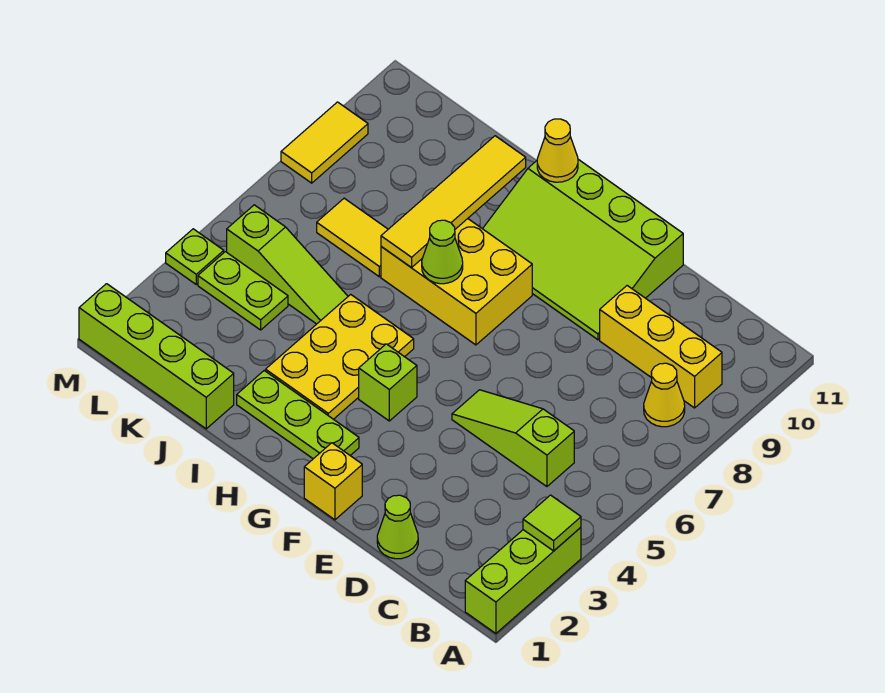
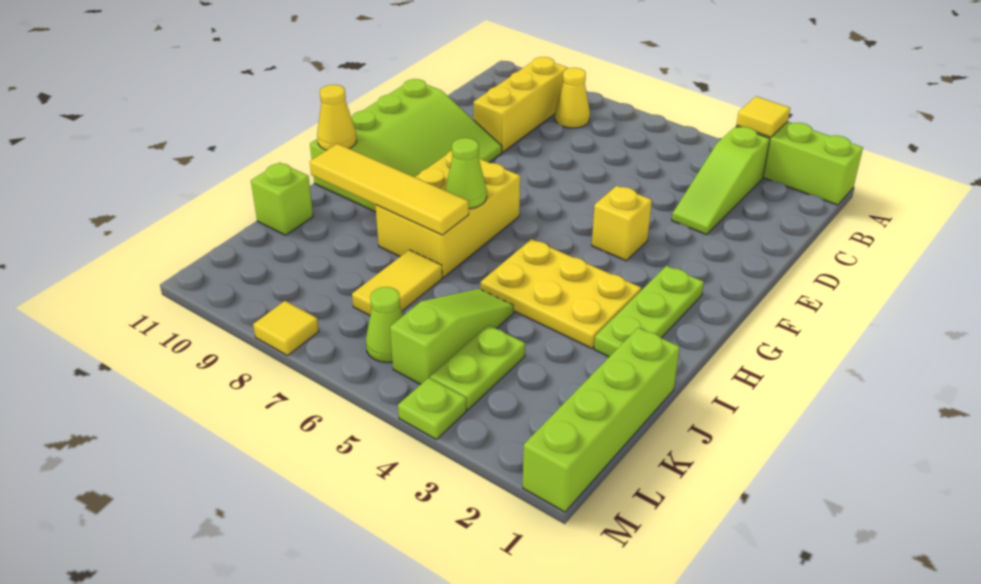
lime 1x1 tile [523,495,581,551] -> yellow 1x1 tile [736,96,790,137]
lime 1x3 slope [452,390,574,487] -> lime 1x3 slope moved to [672,127,770,235]
lime 1x1 cone [377,495,418,559] -> lime 1x1 cone moved to [366,287,403,362]
yellow 1x1 brick [304,443,362,520] -> yellow 1x1 brick moved to [592,186,652,261]
lime 1x1 brick [359,344,417,421] -> lime 1x1 brick moved to [251,163,313,235]
yellow 1x2 tile [281,102,368,183] -> yellow 1x1 tile [253,301,319,356]

